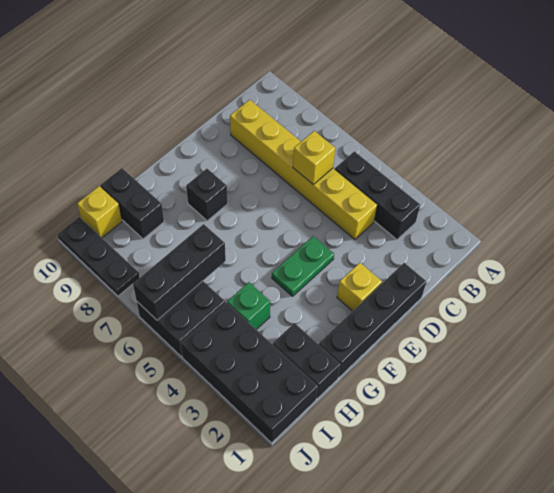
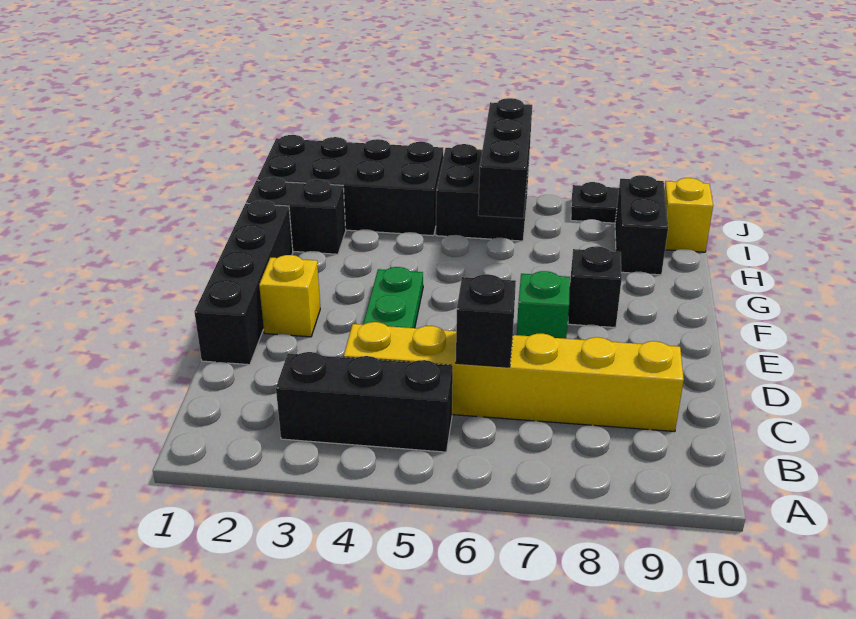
yellow 1x1 brick [293,131,335,184] -> black 1x1 brick [456,274,516,367]
green 1x1 brick [227,282,270,330] -> green 1x1 brick moved to [517,271,570,339]
black 1x2 brick [100,168,164,239] -> black 1x2 brick turned to [615,175,668,275]

